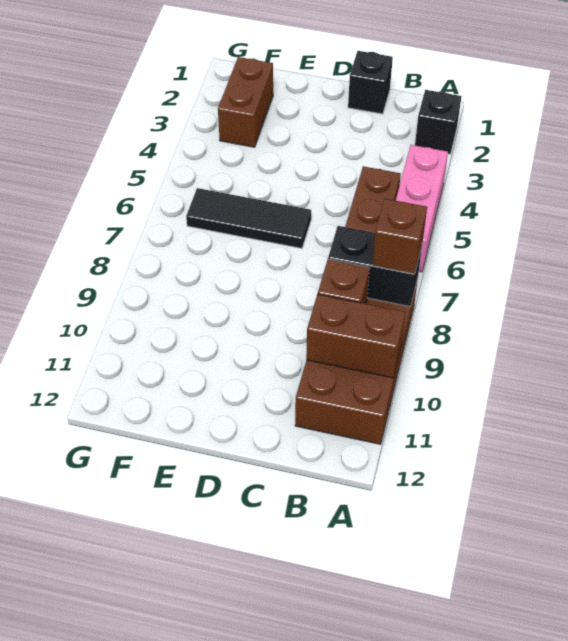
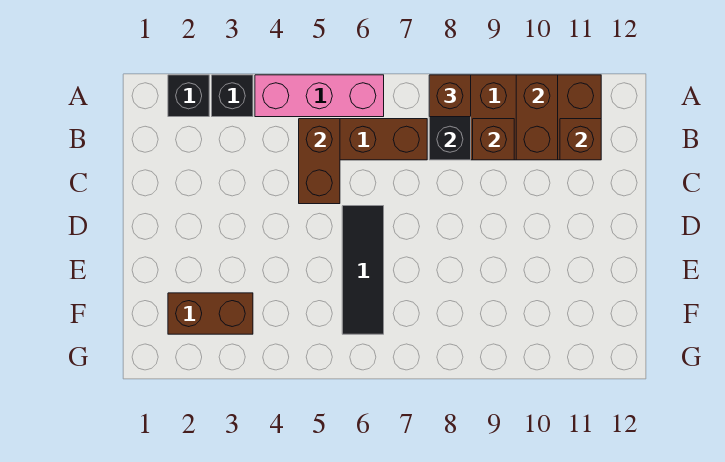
none -> brown 1x2 brick [299,119,340,204]
none -> brown 1x1 brick [560,119,601,160]
black 1x1 brick [348,51,393,114] -> black 1x1 brick moved to [212,75,253,117]

